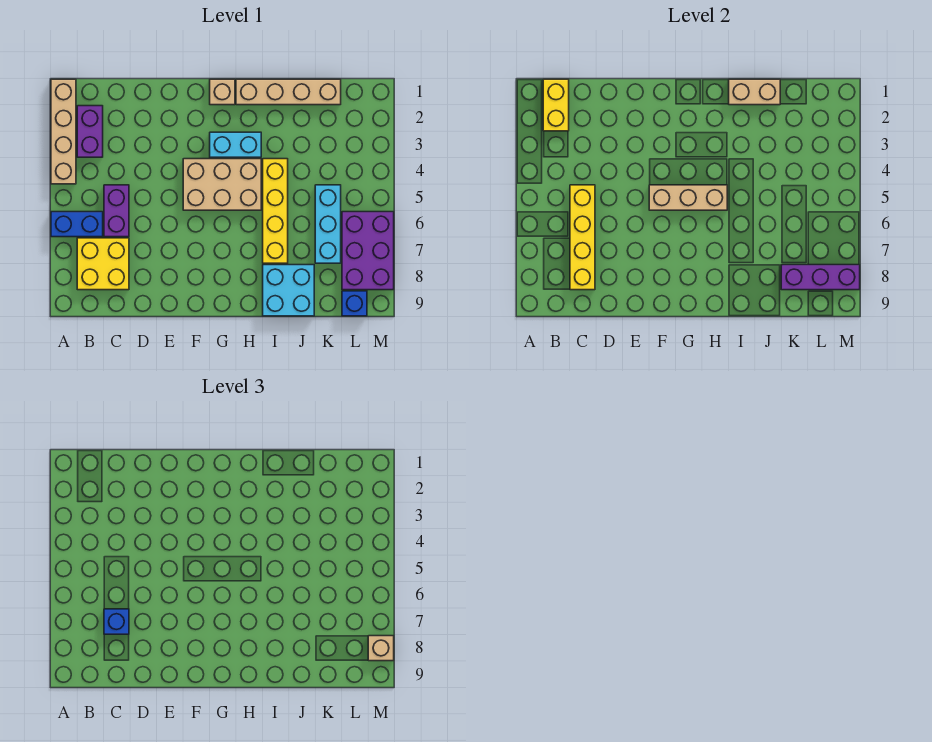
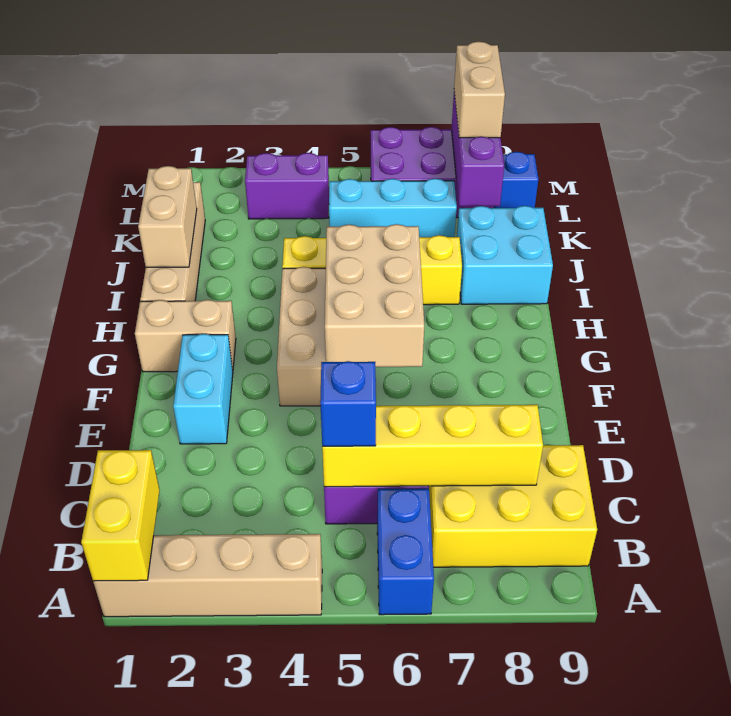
yellow 1x2 brick [543,79,569,131] -> yellow 1x2 brick turned to [81,450,160,581]
purple 1x2 brick [77,106,103,157] -> purple 1x2 brick moved to [245,153,329,219]
yellow 2x2 brick [77,238,129,290] -> yellow 2x3 brick [429,445,597,567]
blue 1x1 brick [104,609,129,634] -> blue 1x1 brick moved to [320,361,376,446]
tan 1x3 brick [649,185,727,210] -> tan 2x3 brick [325,224,424,367]
tan 1x1 brick [210,79,235,105] -> tan 1x2 brick [135,300,236,372]
cyan 1x2 brick [210,132,261,157] -> cyan 1x2 brick moved to [173,334,233,444]
tan 1x1 brick [368,636,394,661] -> tan 1x2 brick [454,41,505,138]

